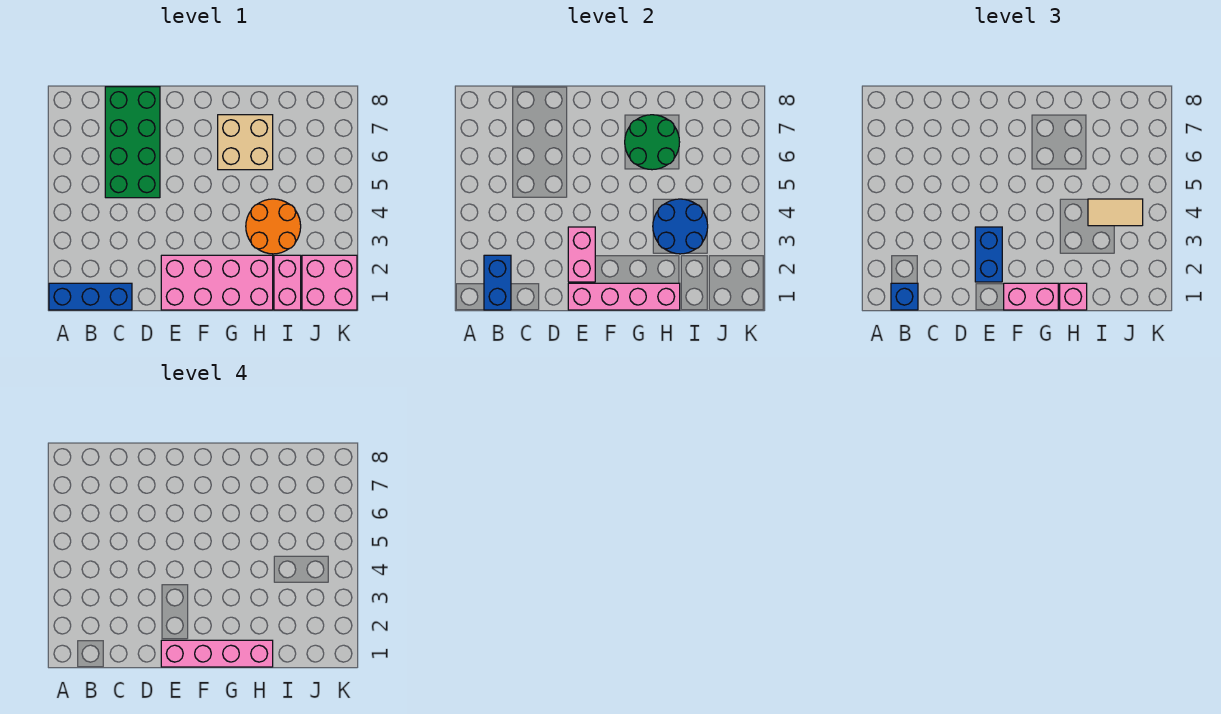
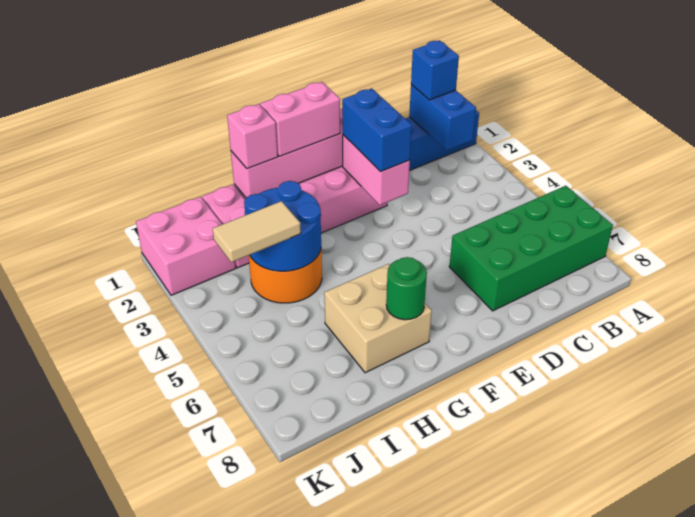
green 2x4 brick [105,87,160,198] -> green 2x4 brick turned to [449,186,613,311]
pink 1x4 brick [161,640,273,667] -> none
green 2x2 round brick [625,115,680,170] -> green 1x1 round brick [386,257,427,320]

